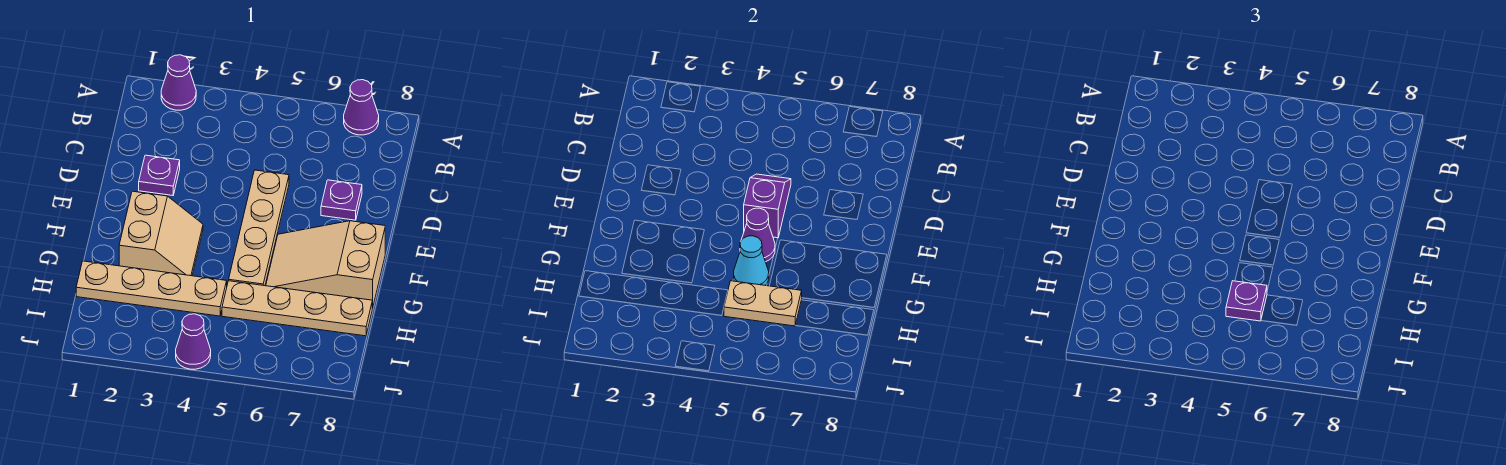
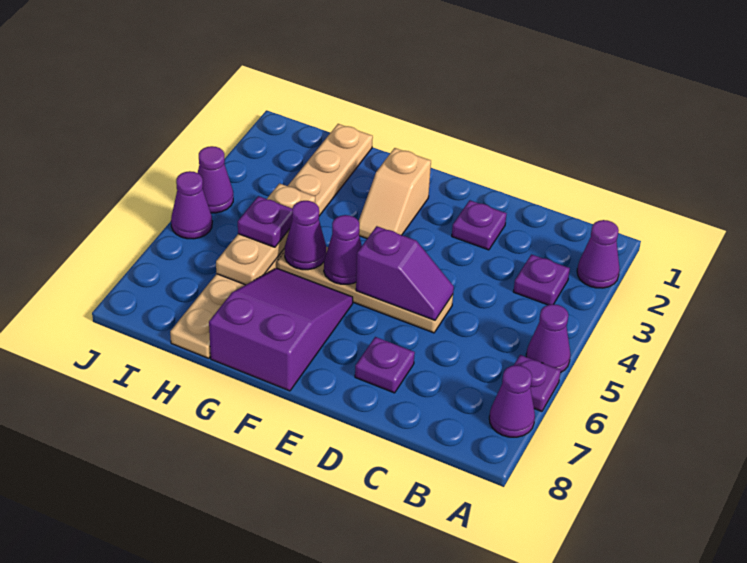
none -> purple 1x1 cone [526,304,570,373]
none -> purple 1x1 plate [514,355,561,411]
none -> purple 1x1 plate [513,254,570,305]
tan 2x2 slope [119,191,203,276] -> tan 1x2 slope [359,148,431,238]
tan 2x3 slope [266,221,385,308] -> purple 2x3 slope [209,268,353,391]
cyan 1x1 cone [734,236,769,285] -> purple 1x1 cone [284,201,326,270]
tan 1x2 plate [724,281,802,326] -> tan 1x3 plate [216,184,315,285]
none -> purple 1x1 cone [171,171,212,239]

